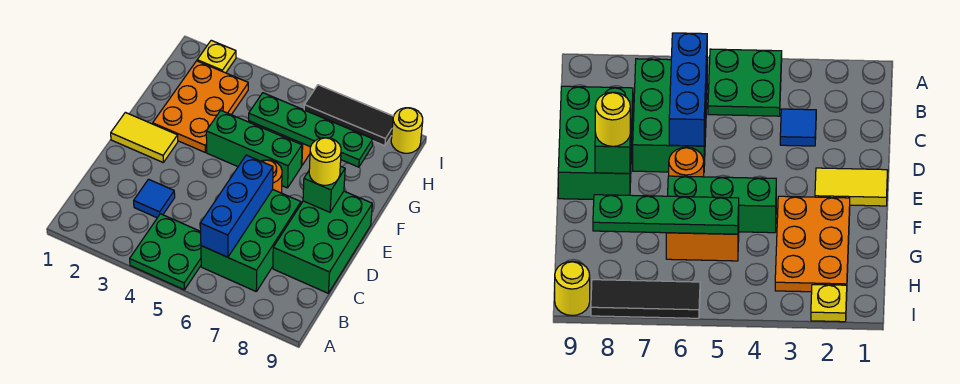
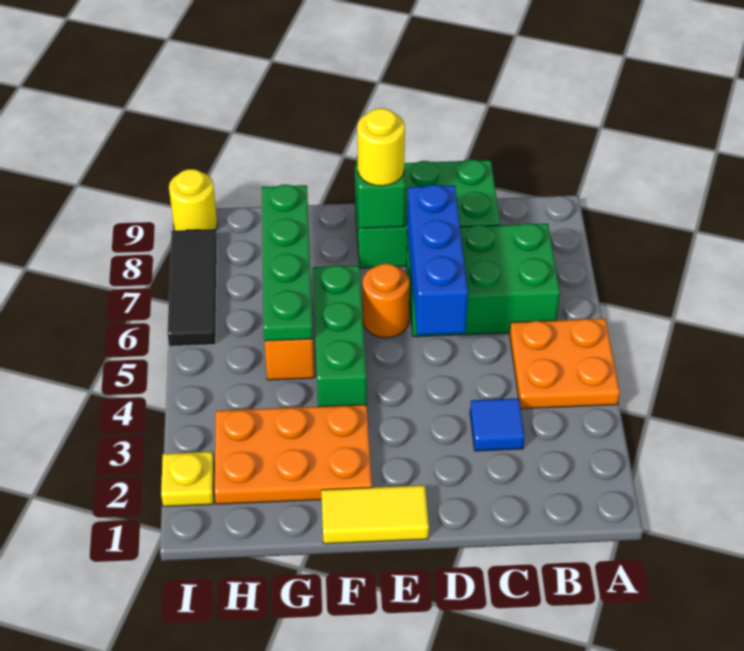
green 2x2 plate [130,214,201,290] -> orange 2x2 plate [510,319,620,409]
blue 1x3 brick [200,155,273,257] -> blue 1x3 brick turned to [407,185,468,335]
yellow 1x2 tile [111,112,178,162] -> yellow 1x2 tile turned to [321,485,429,544]

